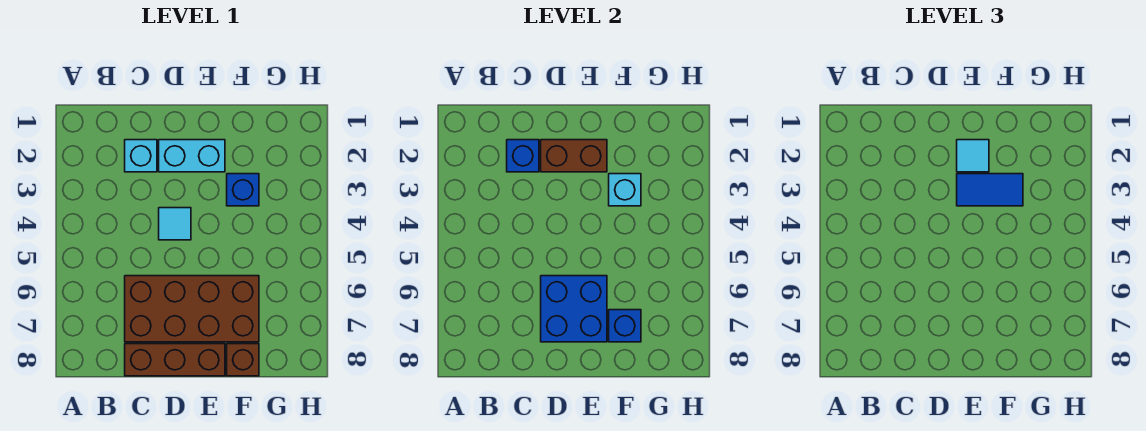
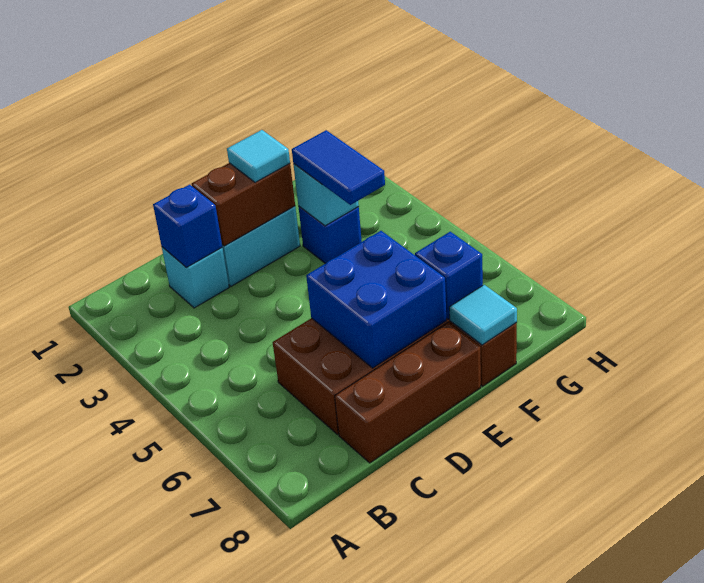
cyan 1x1 tile [159,208,191,240] -> cyan 1x1 tile moved to [449,285,517,345]
blue 1x2 tile [957,174,1023,206] -> blue 1x2 tile turned to [292,130,385,205]

